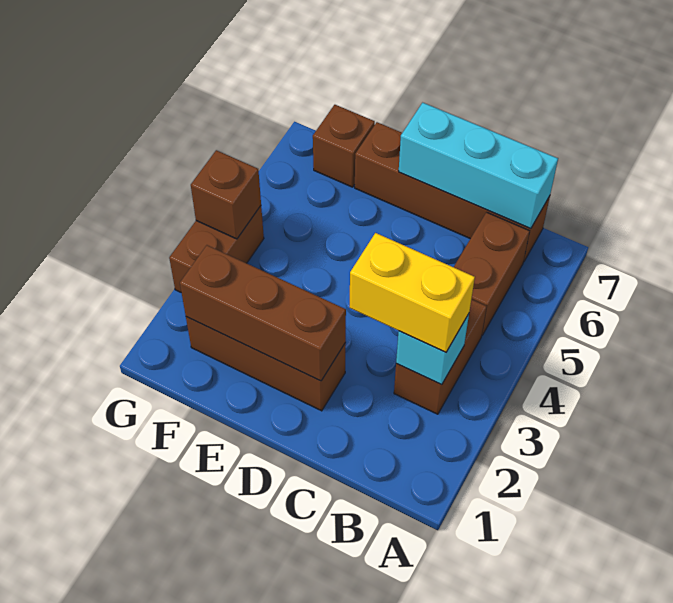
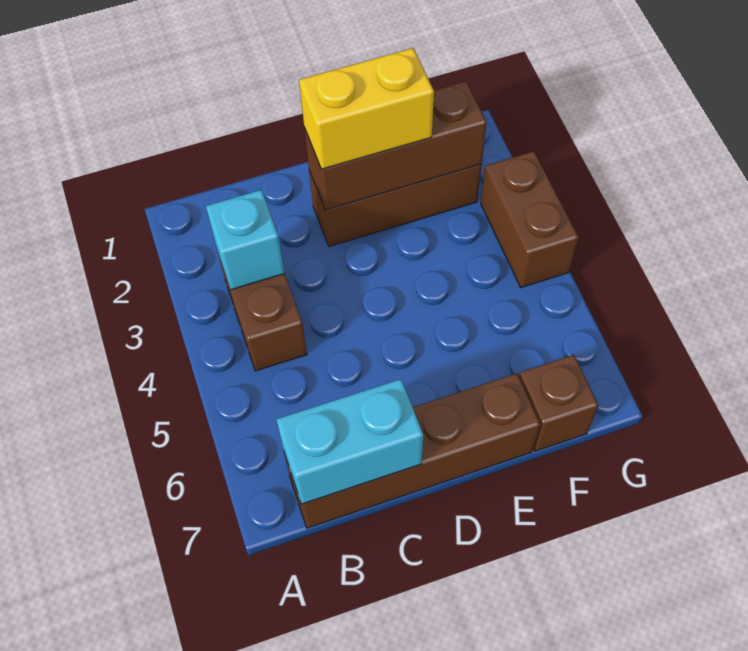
yellow 1x2 brick [349,233,475,352] -> yellow 1x2 brick moved to [299,48,434,169]
brown 1x2 brick [454,212,530,335] -> none
cyan 1x3 brick [399,103,558,229] -> cyan 1x2 brick [276,379,423,504]
brown 1x1 brick [191,150,261,239] -> none

